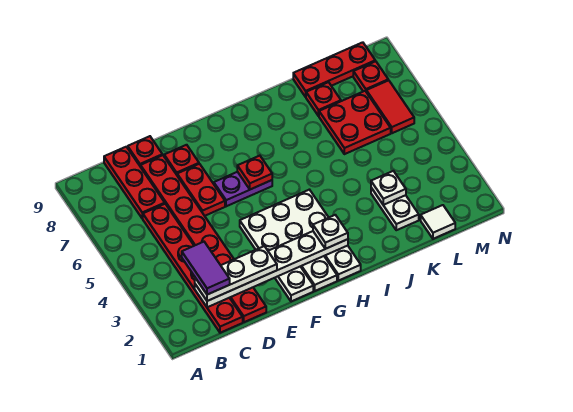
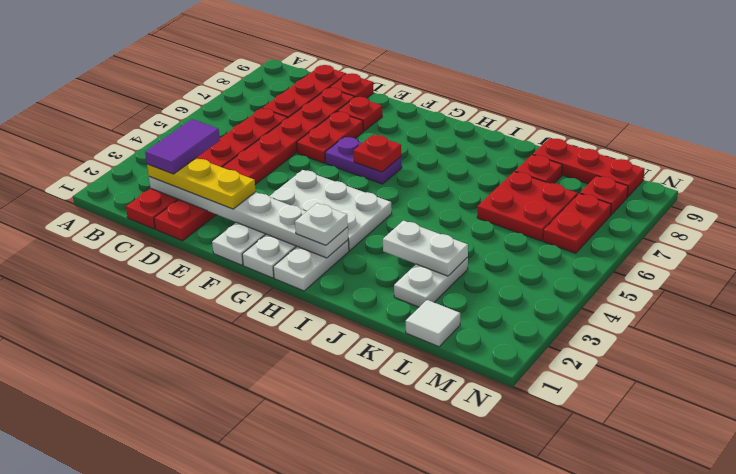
white 1x3 plate [195,246,277,301] -> yellow 1x3 plate [147,158,256,209]
white 1x1 plate [371,171,406,205] -> white 1x2 plate [383,221,468,276]
red 1x2 tile [366,80,414,133] -> red 1x2 plate [543,193,611,253]

